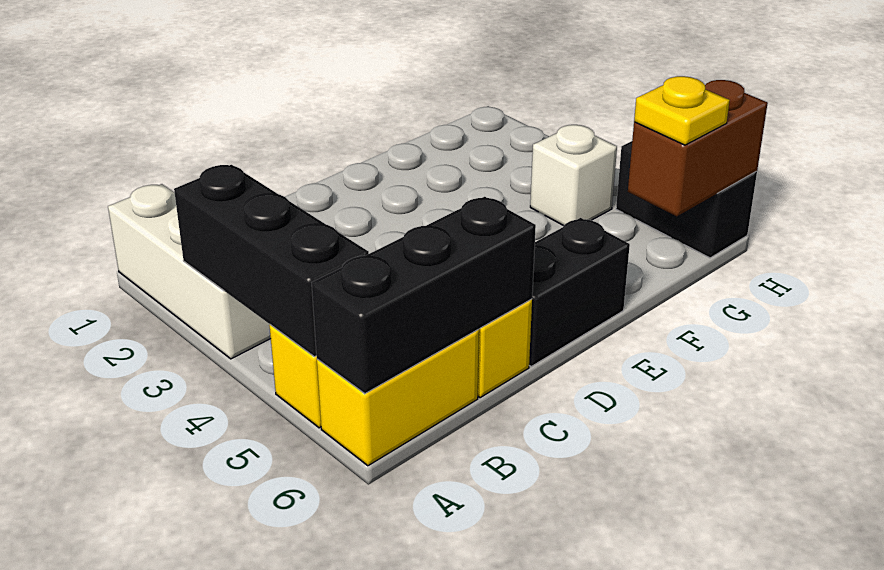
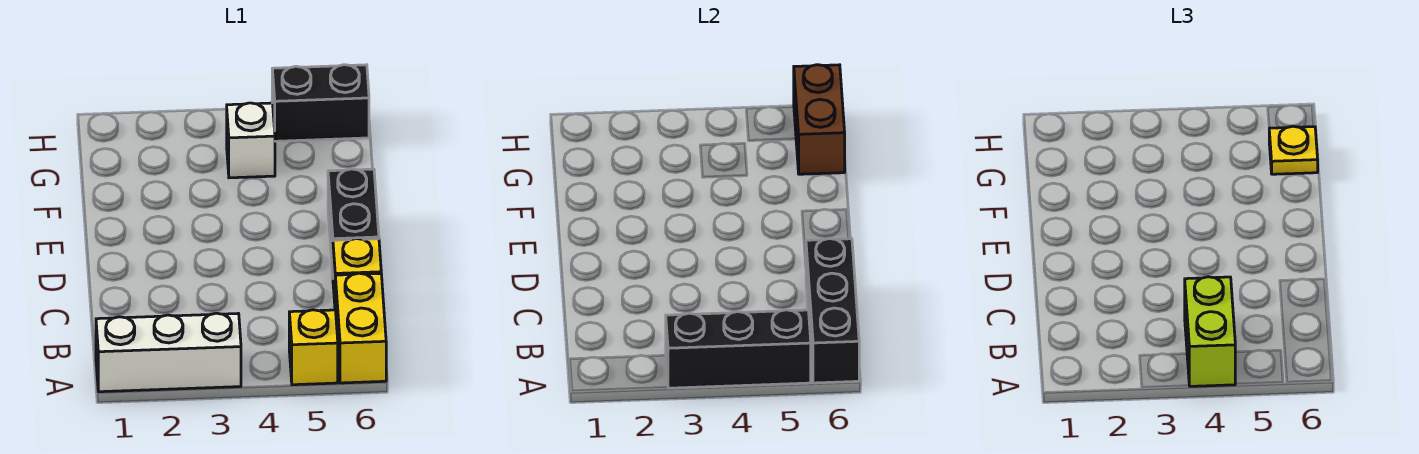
none -> lime 1x2 brick [1185,277,1235,386]

